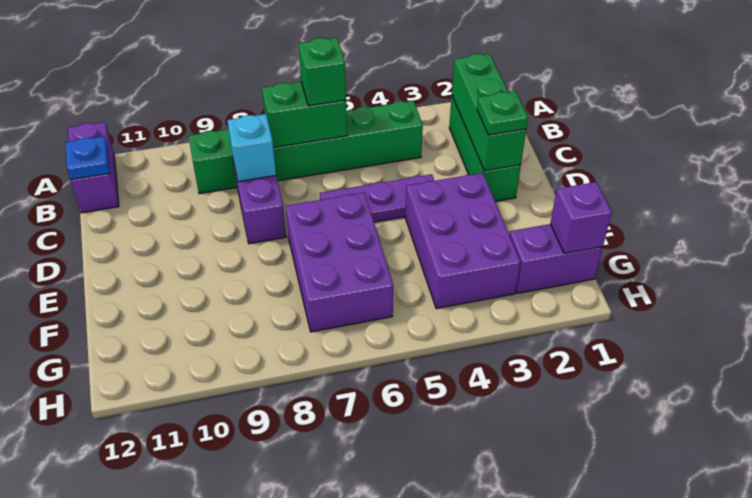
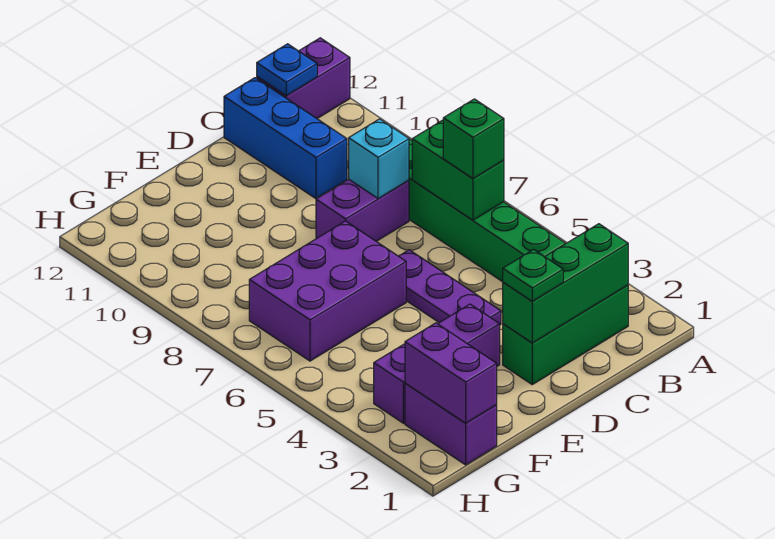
none -> blue 1x3 brick [224,78,347,199]
purple 2x3 brick [405,173,521,309] -> purple 1x3 brick [374,304,500,423]
purple 1x1 brick [550,182,612,254] -> purple 1x2 brick [405,323,497,423]

